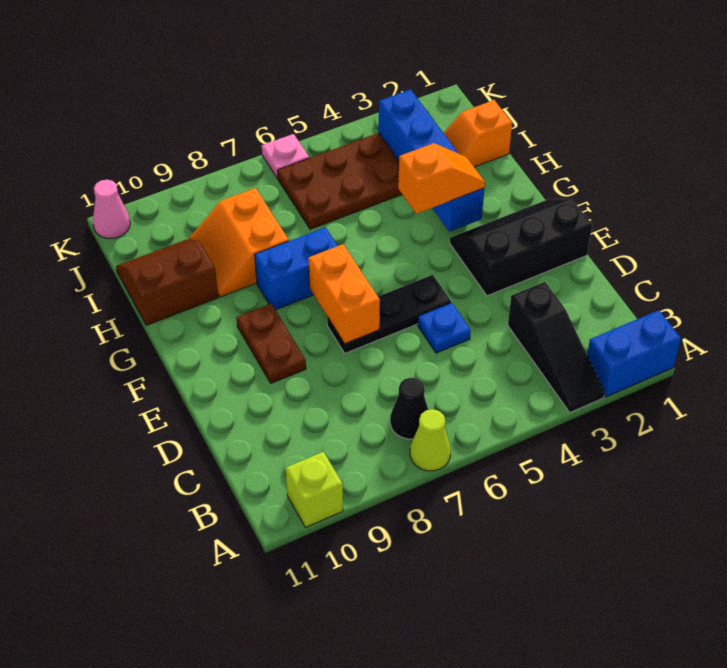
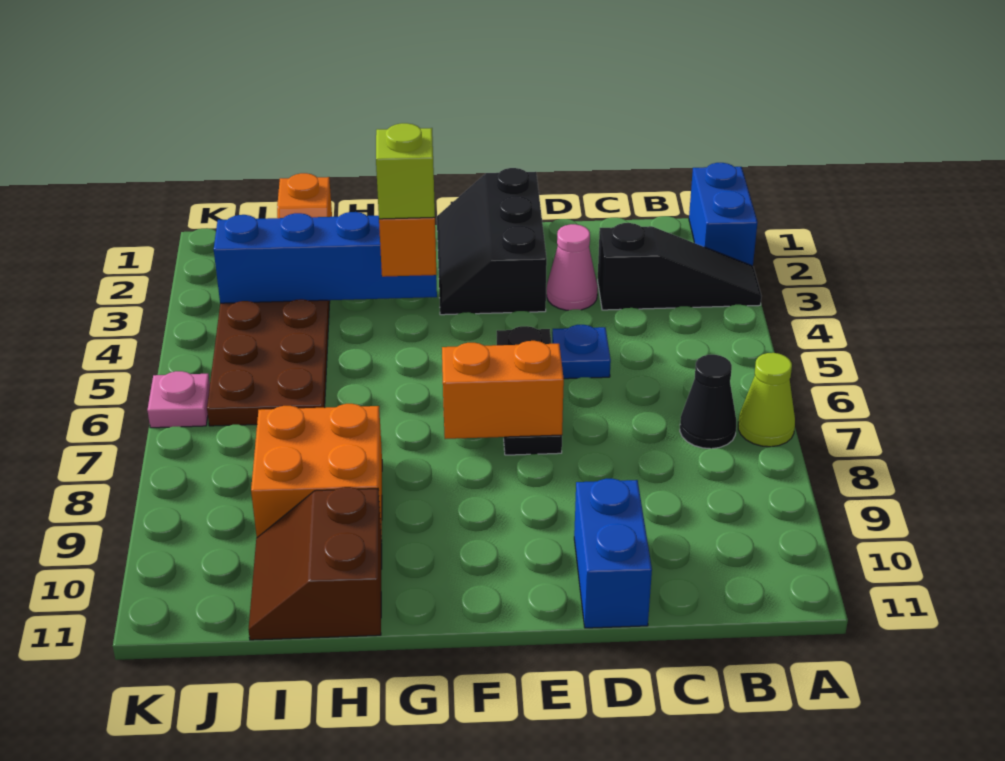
lime 1x1 brick [286,452,343,527] -> lime 1x1 brick moved to [376,123,435,219]
brown 1x2 plate [236,304,306,383] -> none
blue 1x2 brick [255,227,338,310] -> blue 1x2 brick moved to [574,479,652,628]
orange 2x2 slope [189,188,289,297] -> orange 2x2 brick [251,404,382,541]
pink 1x1 cone [93,180,130,238] -> pink 1x1 cone moved to [547,224,598,310]

